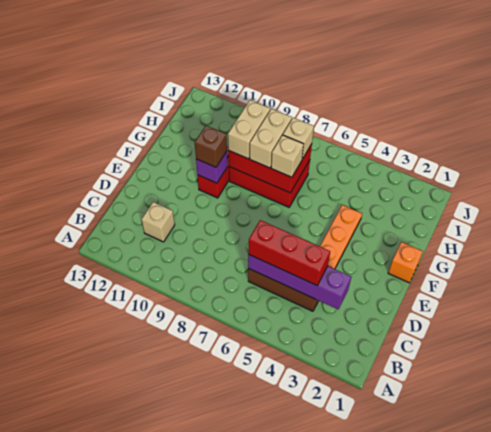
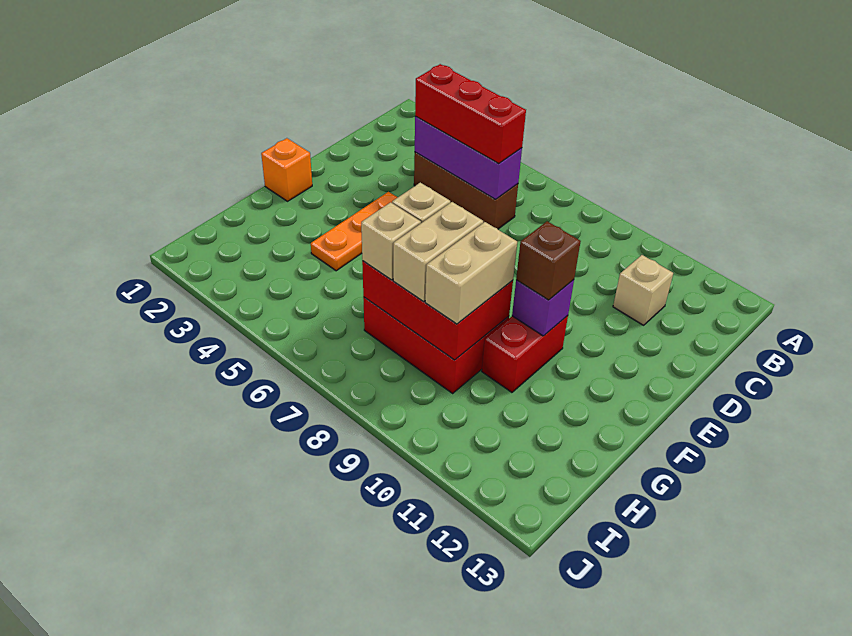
purple 1x4 brick [248,254,351,309] -> purple 1x3 brick [415,116,522,199]

